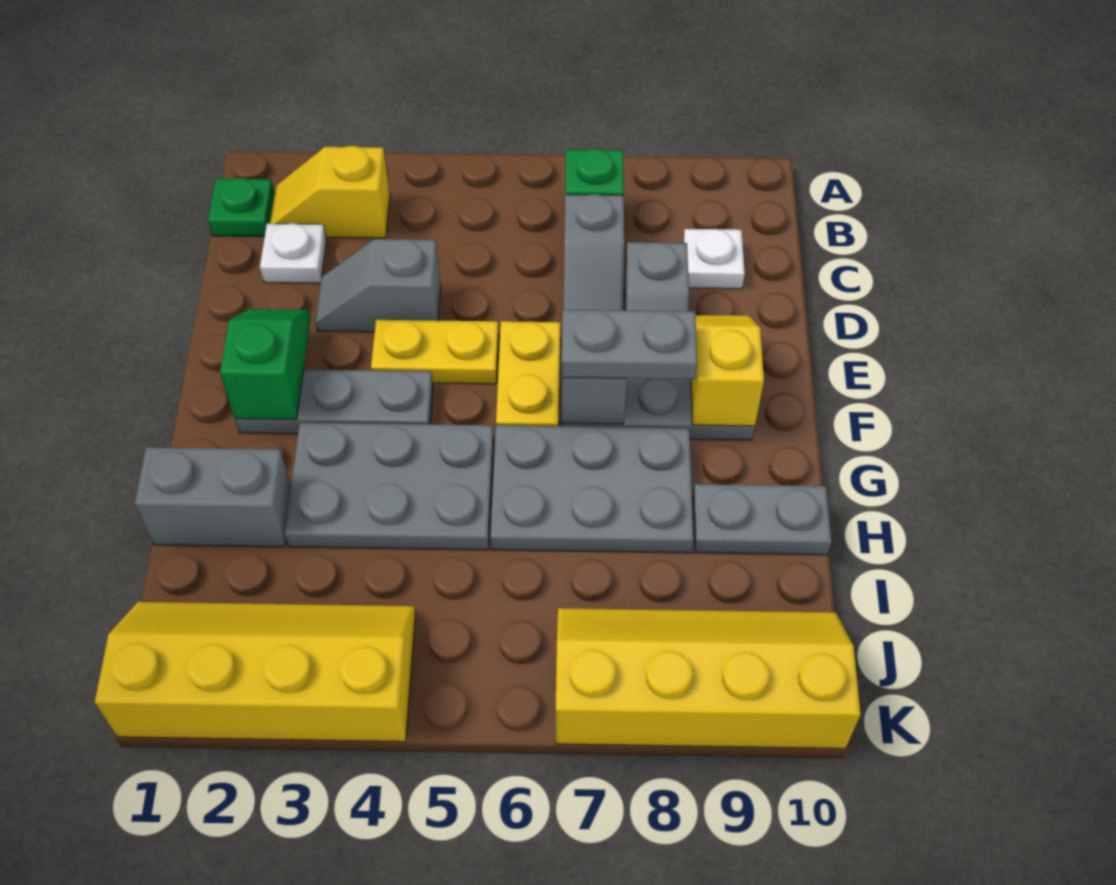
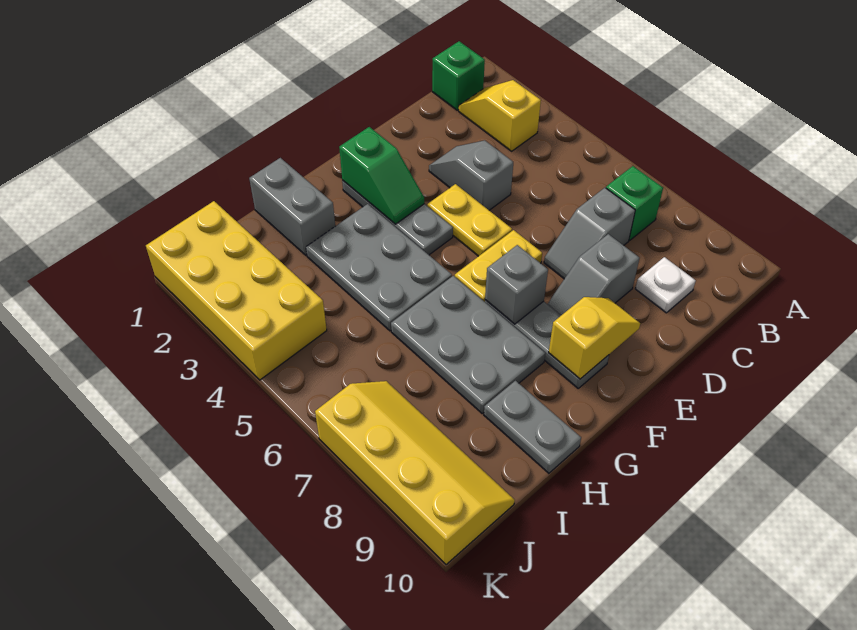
green 1x1 plate [208,178,274,237] -> green 1x1 brick [432,41,485,110]
white 1x1 plate [260,223,327,283] -> none
green 1x2 slope [220,309,310,420] -> green 1x2 slope turned to [339,127,424,224]
grey 1x2 plate [562,310,698,379] -> none
yellow 2x4 slope [95,602,416,742] -> yellow 2x4 brick [146,201,327,380]

